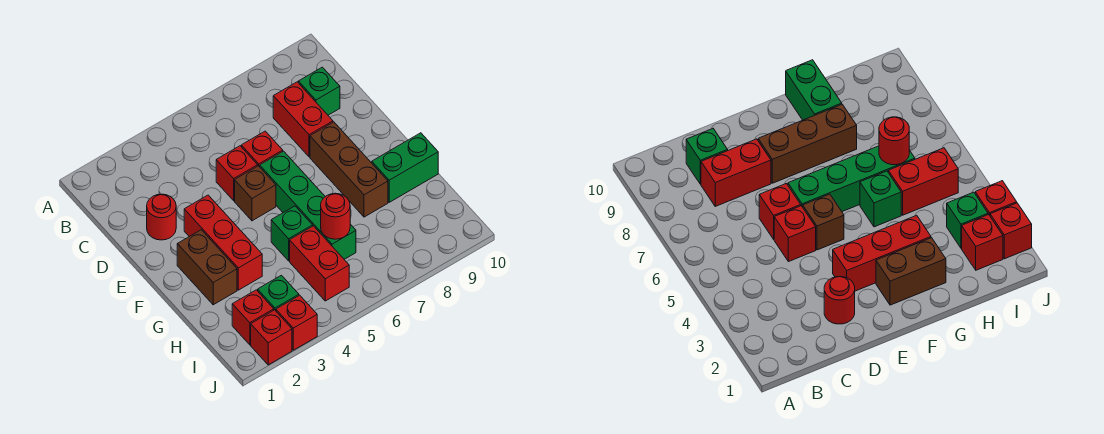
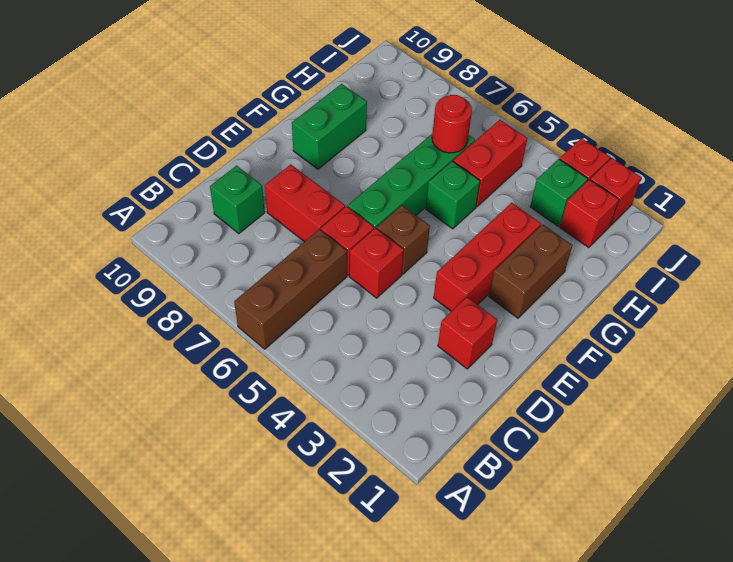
red 1x2 brick [273,82,333,157] -> red 1x2 brick turned to [265,165,345,242]
red 1x1 round brick [147,194,176,240] -> red 1x1 brick [438,297,497,369]
brown 1x3 brick [310,122,388,217] -> brown 1x3 brick moved to [234,229,347,349]
green 1x2 brick [372,133,438,202] -> green 1x2 brick turned to [292,84,367,169]

